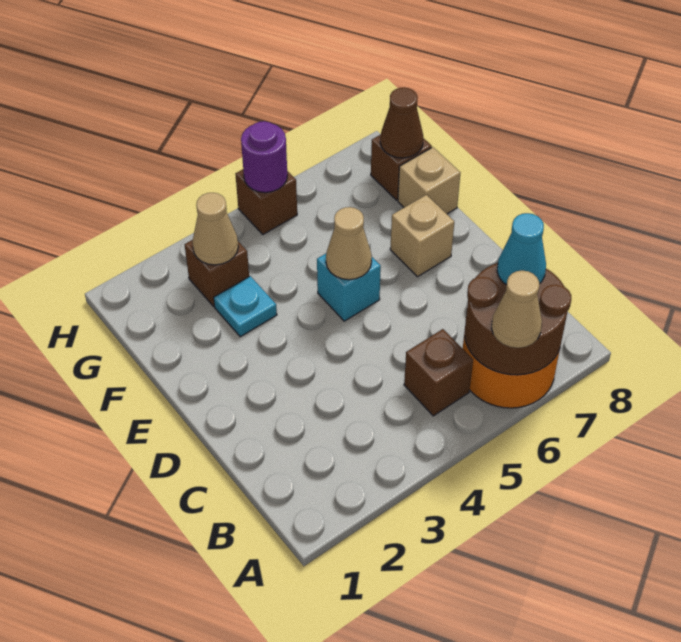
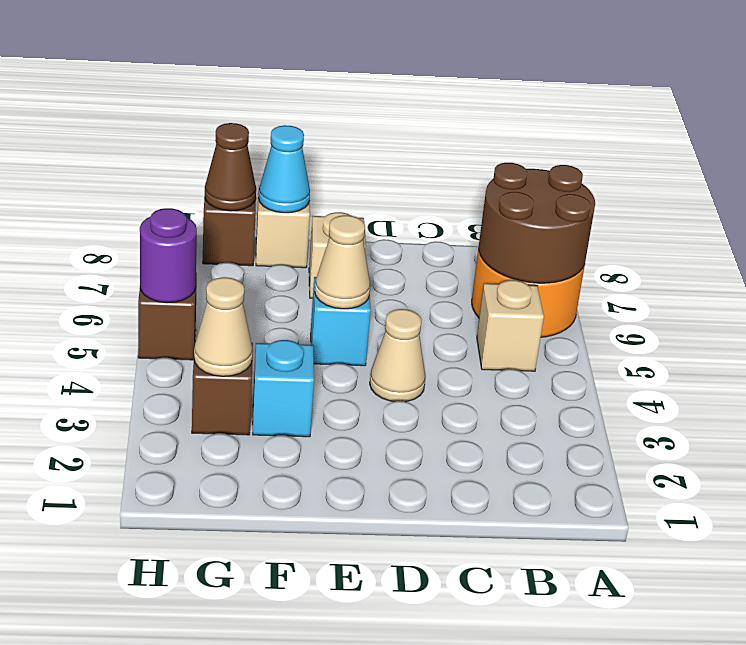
tan 1x1 cone [492,271,542,348] -> tan 1x1 cone moved to [370,309,425,402]
brown 1x1 brick [404,329,473,416] -> tan 1x1 brick [477,280,544,371]
cyan 1x1 cone [497,213,546,285] -> cyan 1x1 cone moved to [258,125,310,213]
cyan 1x1 plate [214,276,277,337] -> cyan 1x1 brick [253,340,314,437]

